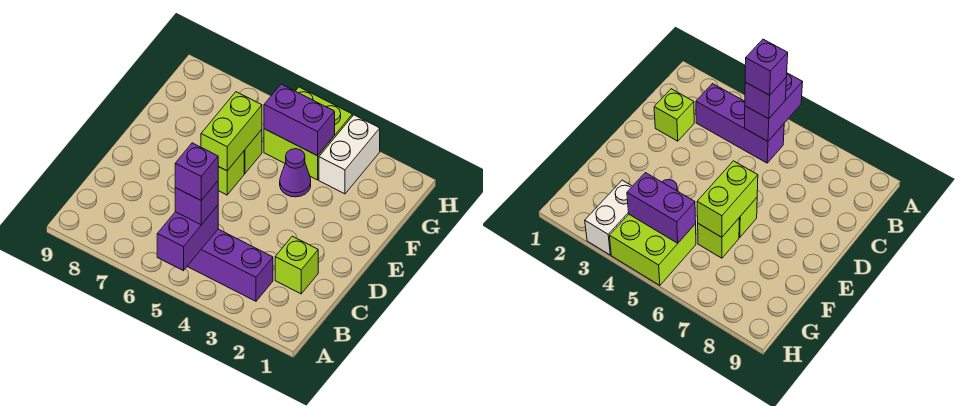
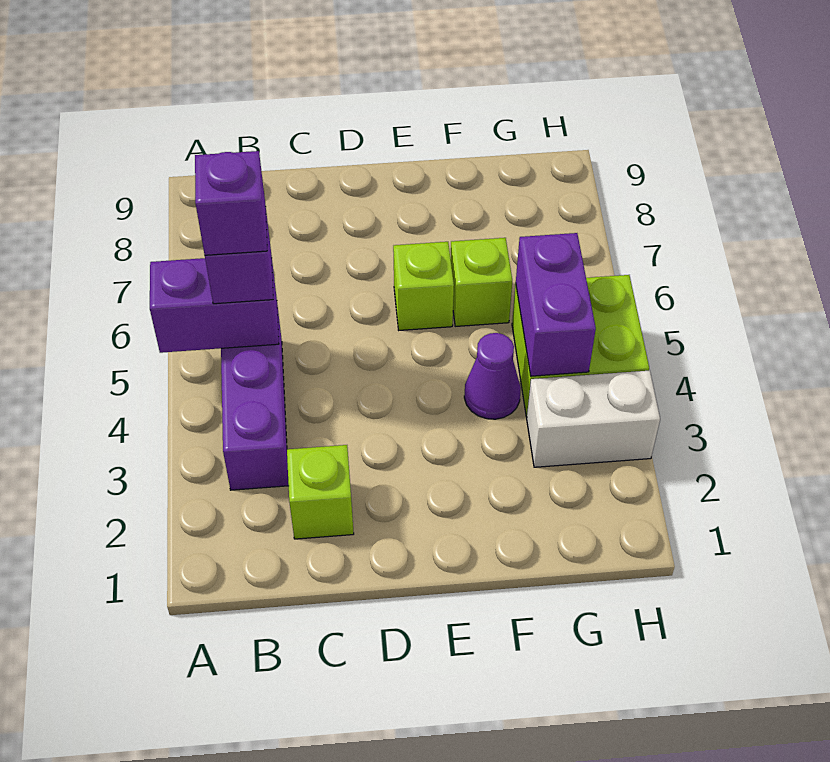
lime 1x2 brick [201,92,262,171] -> none

